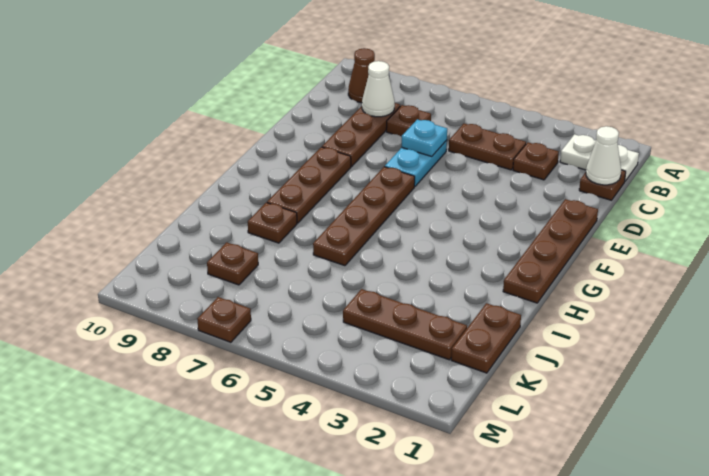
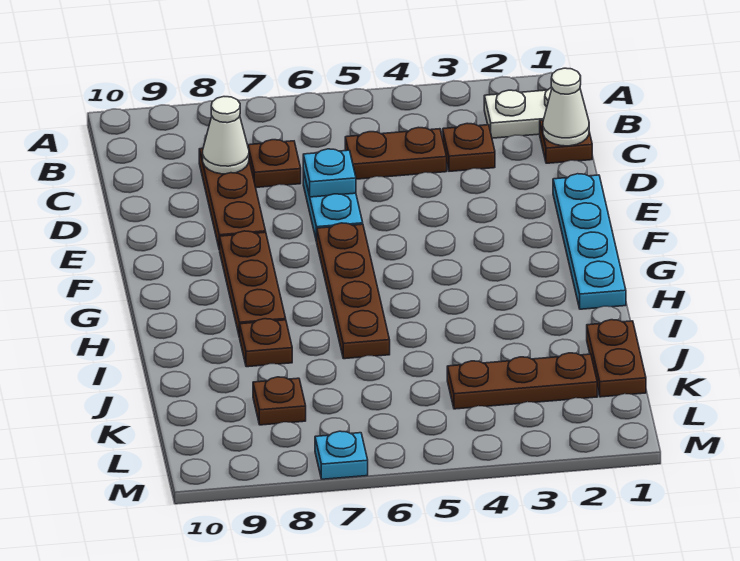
brown 1x1 cone [348,48,375,103] -> none
brown 1x4 plate [503,199,598,303] -> cyan 1x4 plate [553,174,626,309]
brown 1x1 plate [197,297,251,342] -> cyan 1x1 plate [315,431,368,479]

